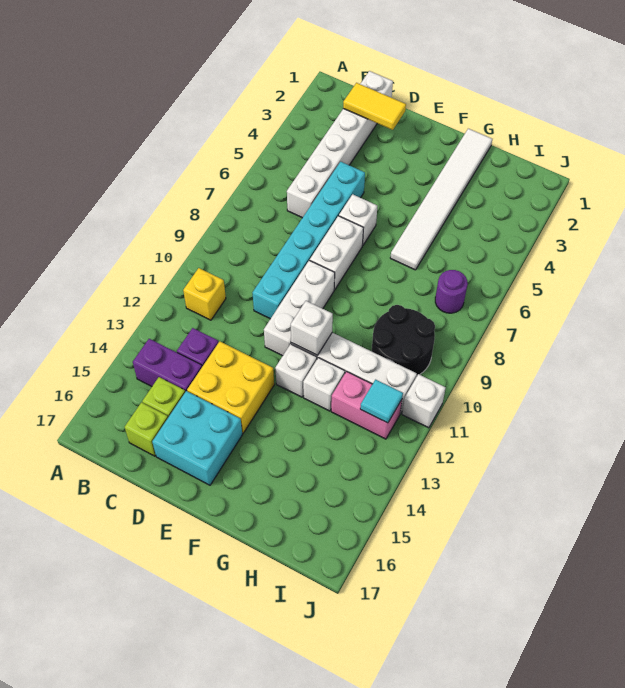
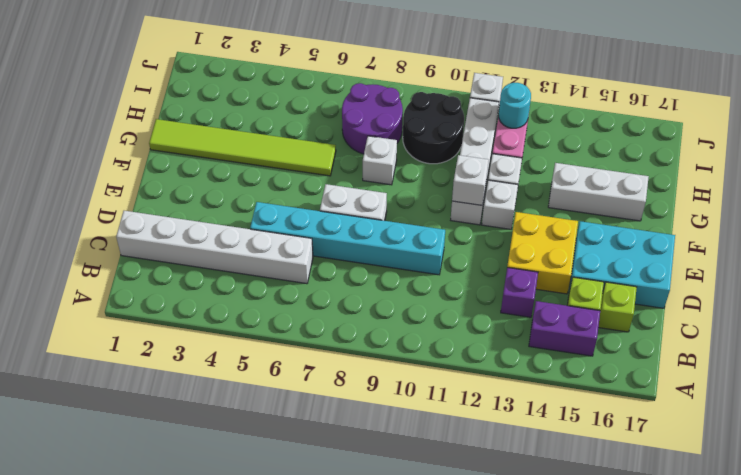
yellow 1x1 brick [183,268,226,320] -> none
purple 1x2 brick [133,339,202,392] -> purple 1x2 brick turned to [529,301,600,356]
yellow 1x2 tile [343,83,406,130] -> none
cyan 2x2 brick [152,391,242,485] -> cyan 2x3 brick [569,221,675,308]
white 1x1 brick [339,194,377,246] -> white 1x1 brick moved to [363,136,397,185]
white 1x3 brick [264,260,335,356] -> white 1x3 brick moved to [548,163,649,221]
white 1x6 tile [390,129,492,270] -> lime 1x6 tile [149,119,336,176]
purple 1x1 round brick [435,270,468,313] -> purple 2x2 round brick [342,83,403,154]
cyan 1x1 tile [360,380,403,423] -> cyan 1x1 round brick [499,83,531,128]

